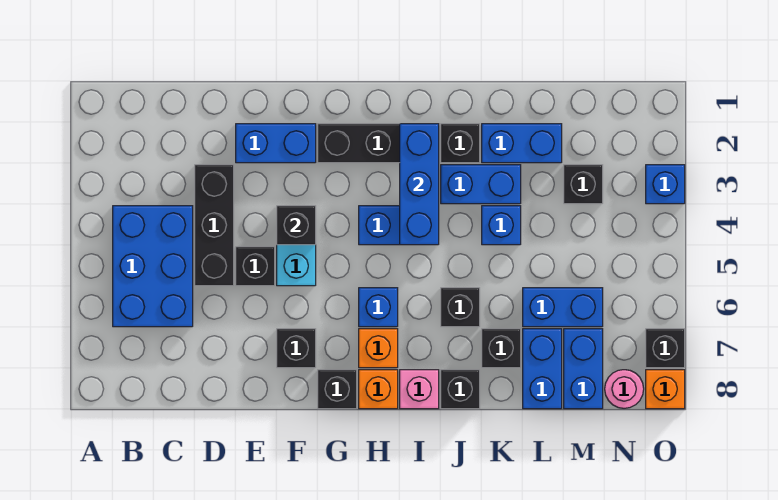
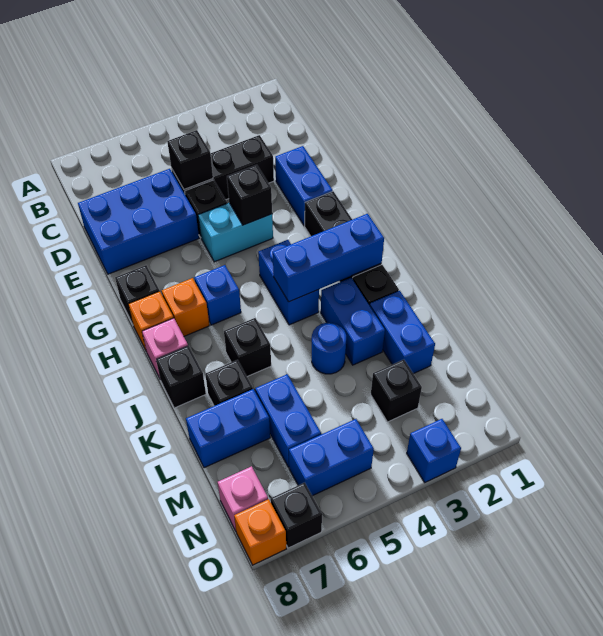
blue 2x3 brick [113,206,193,327] -> blue 2x3 brick moved to [78,169,199,274]
black 1x1 brick [277,329,316,368] -> black 1x1 brick moved to [167,130,213,190]
blue 1x1 brick [482,206,521,245] -> blue 1x1 round brick [312,323,346,374]
blue 1x2 brick [564,329,603,409] -> blue 1x2 brick moved to [289,419,374,496]
pink 1x1 round brick [605,370,644,408] -> pink 1x1 brick [218,466,268,531]

